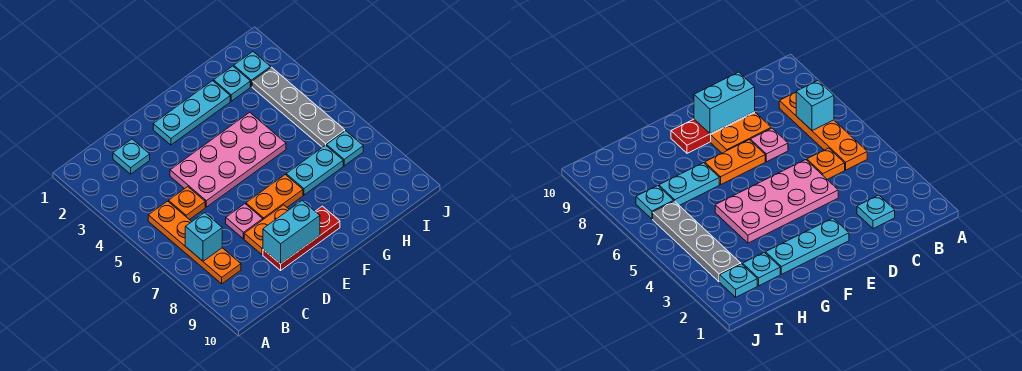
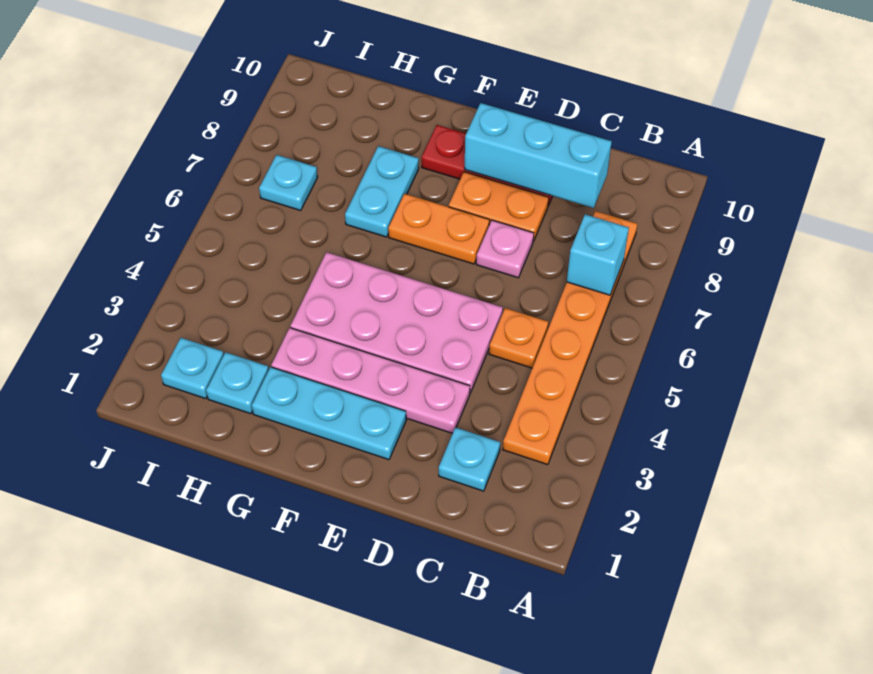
orange 1x4 plate [148,201,241,284] -> orange 1x6 plate [503,211,637,465]
none -> pink 1x4 plate [271,328,470,433]
cyan 1x2 brick [263,201,320,264] -> cyan 1x3 brick [465,103,612,208]
cyan 1x2 plate [286,145,343,195] -> cyan 1x2 plate turned to [345,146,419,237]
grey 1x4 plate [252,67,345,147] -> none

